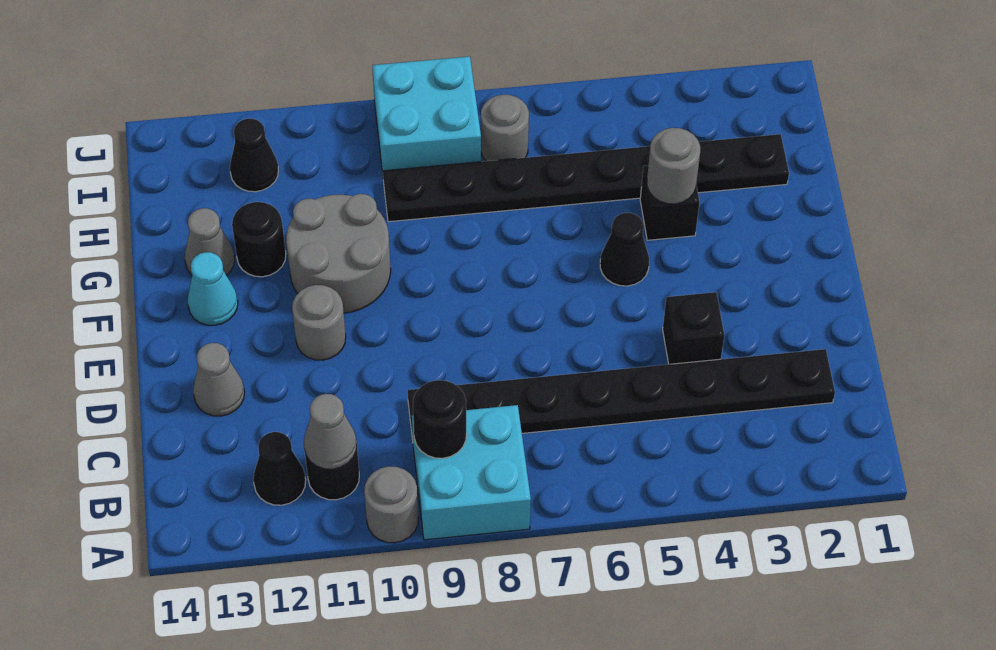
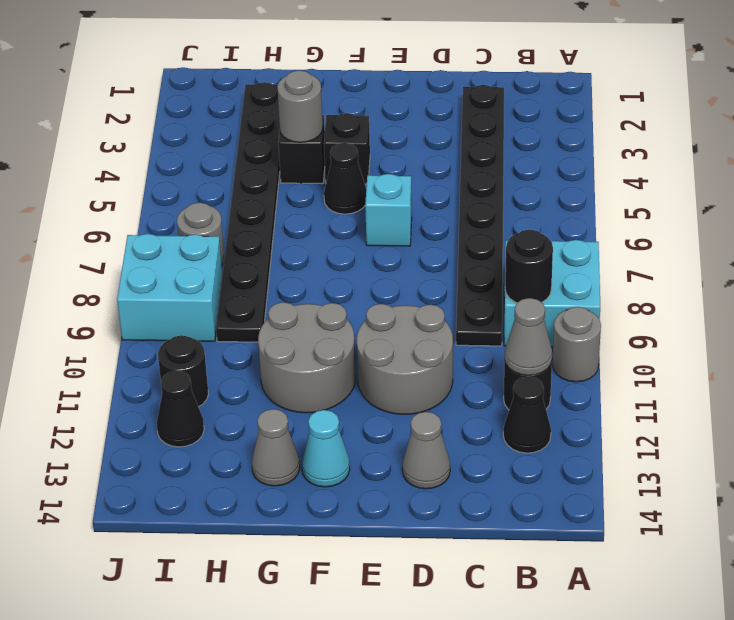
black 1x1 brick [663,292,724,364] -> black 1x1 brick moved to [324,113,370,184]
none -> cyan 1x1 brick [365,174,412,246]
grey 1x1 round brick [292,285,346,360] -> grey 2x2 round brick [357,304,453,414]
black 1x1 round brick [232,202,286,277] -> black 1x1 round brick moved to [158,335,208,407]

